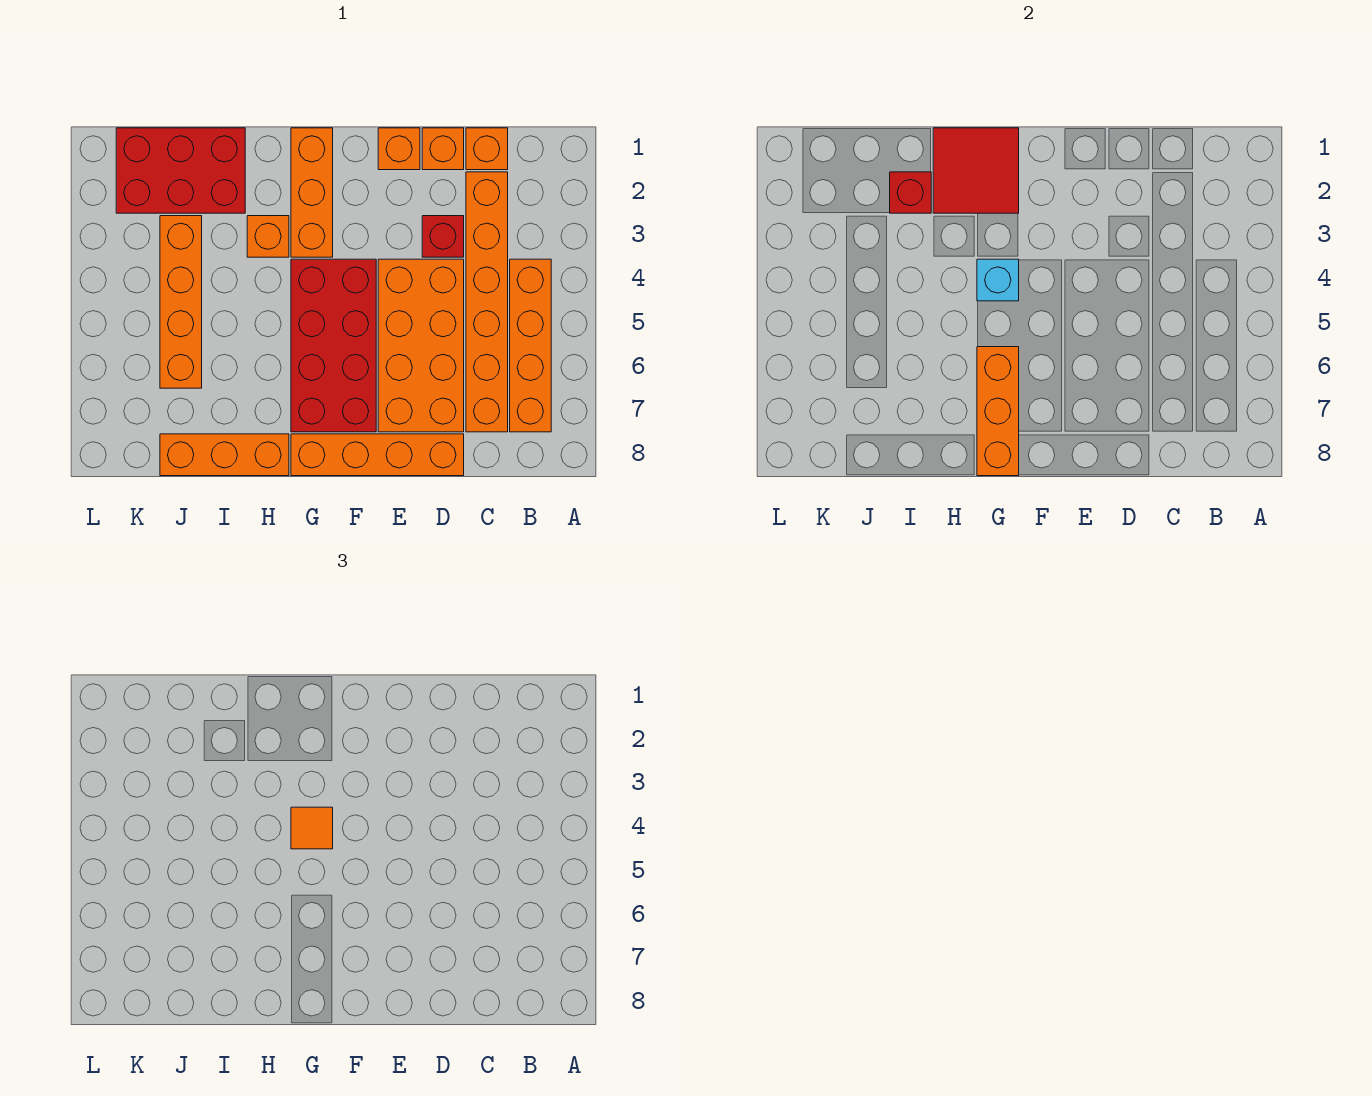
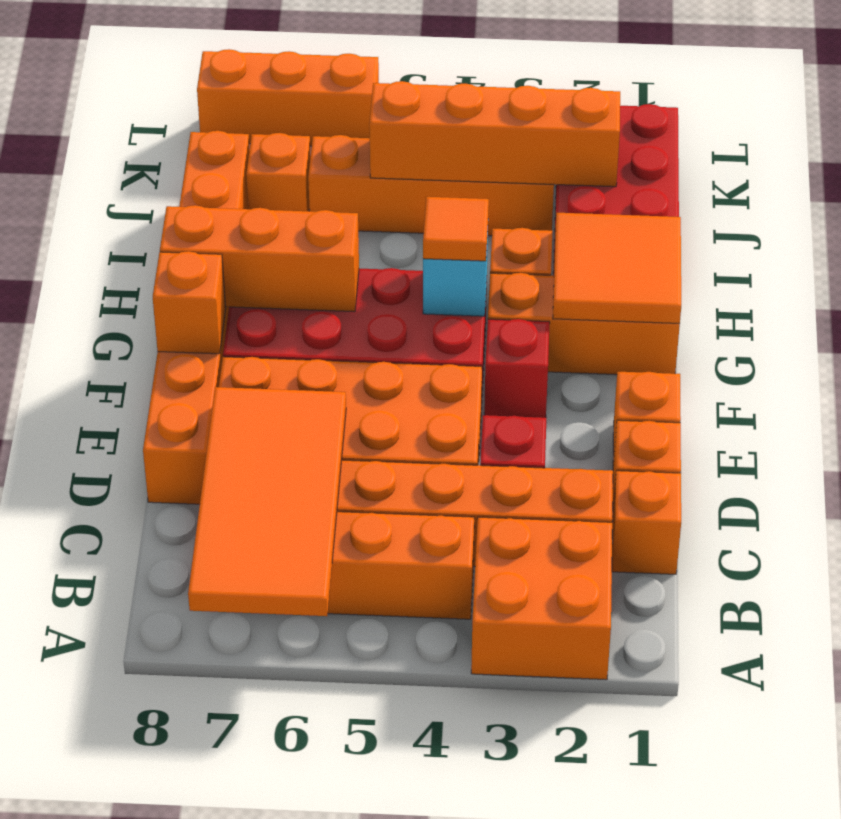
none -> orange 2x2 brick [471,517,612,680]
none -> orange 2x4 tile [188,387,346,616]
none -> orange 1x1 brick [153,251,226,354]
red 2x2 tile [933,128,1019,213] -> orange 2x2 tile [553,213,681,324]
red 1x1 brick [890,172,931,213] -> red 1x1 brick moved to [484,319,550,418]
none -> orange 1x4 brick [369,81,620,187]
none -> orange 1x1 brick [246,133,310,211]
none -> orange 1x3 brick [197,49,379,146]

